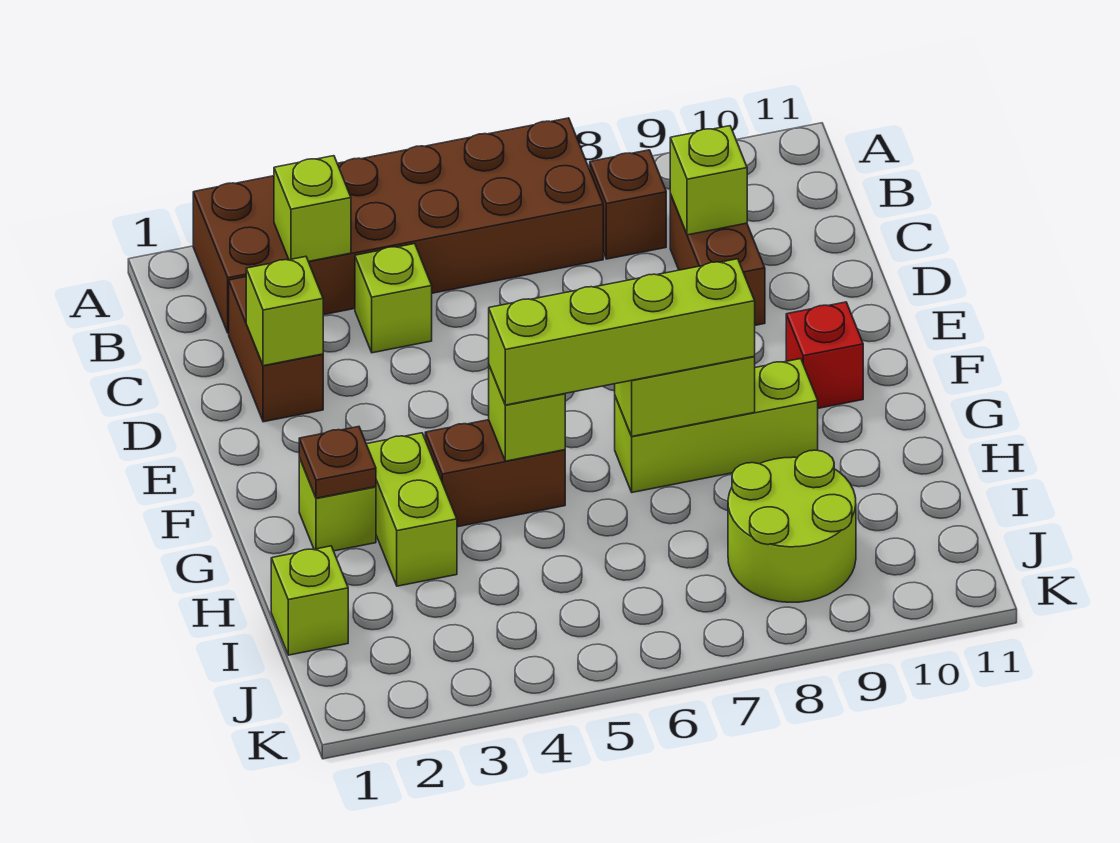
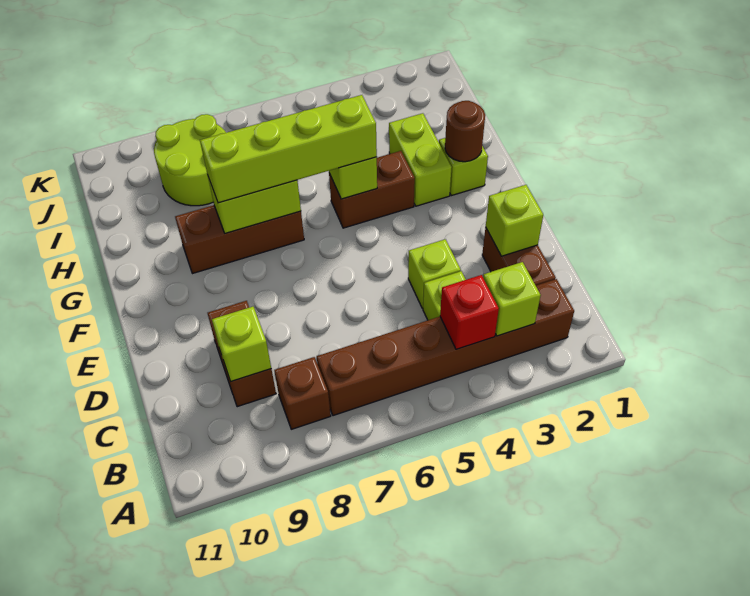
brown 2x6 brick [193,118,603,333] -> brown 1x6 brick [317,279,574,416]
red 1x1 brick [786,302,863,408] -> red 1x1 brick moved to [440,275,499,349]
brown 1x1 plate [299,427,376,498] -> brown 1x1 round brick [445,101,485,162]
lime 1x3 brick [615,359,818,492] -> brown 1x3 brick [175,205,304,274]
lime 1x1 brick [271,546,348,655] -> lime 1x1 brick moved to [408,239,461,308]

